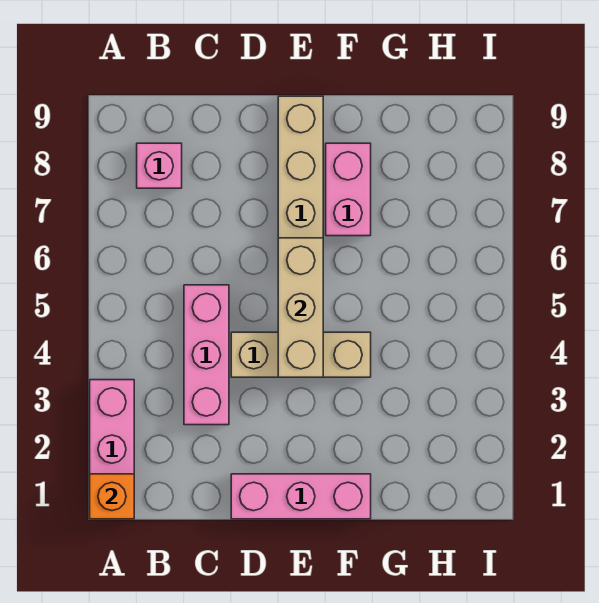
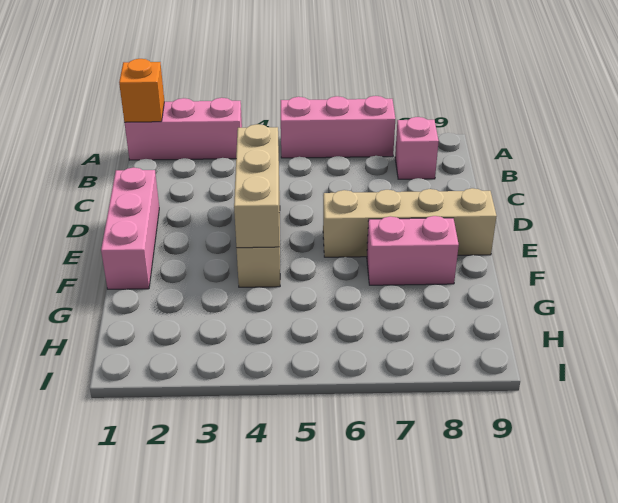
pink 1x3 brick [184,285,229,425] -> pink 1x3 brick moved to [281,96,395,158]
tan 1x3 brick [278,238,323,377] -> tan 1x3 brick turned to [234,124,279,248]

